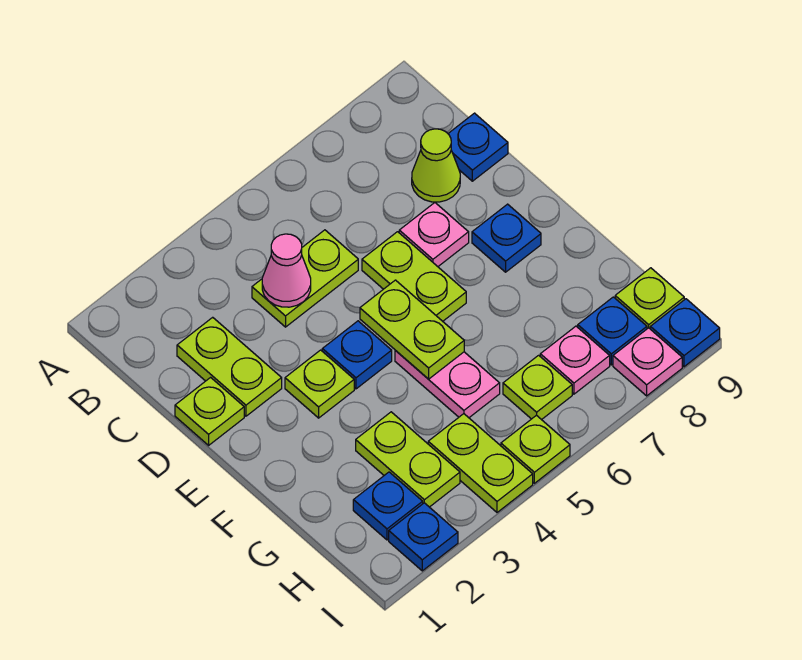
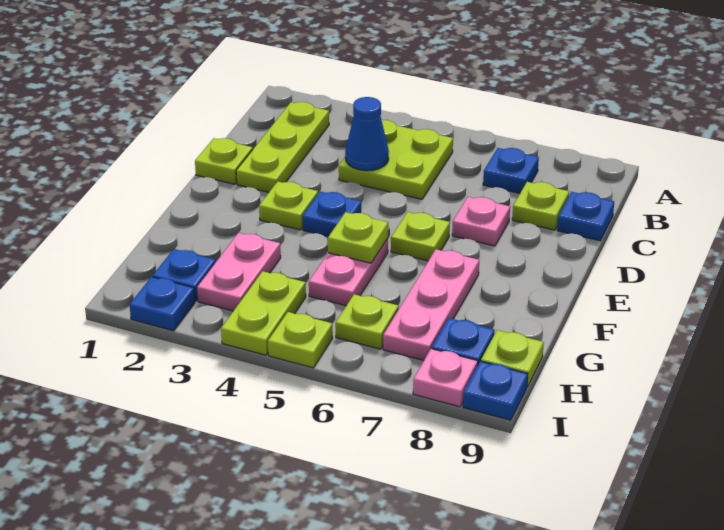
lime 1x2 plate [177,317,282,416] -> lime 1x3 plate [236,102,329,192]
lime 1x2 plate [252,230,358,327] -> lime 2x2 plate [339,120,453,199]
pink 1x1 cone [262,234,311,307] -> blue 1x1 cone [345,97,389,171]
lime 1x1 cone [412,129,460,202] -> lime 1x1 plate [512,182,569,230]
lime 1x2 plate [362,232,466,321] -> lime 1x1 plate [391,212,450,261]
lime 1x2 plate [360,280,464,379] -> lime 1x1 plate [328,212,388,263]
blue 1x1 plate [472,204,541,272] -> blue 1x1 plate moved to [483,148,539,193]
lime 1x2 plate [356,412,460,507] -> pink 1x2 plate [197,233,281,311]
pink 1x1 plate [540,326,610,394] -> pink 1x3 plate [383,249,479,360]

